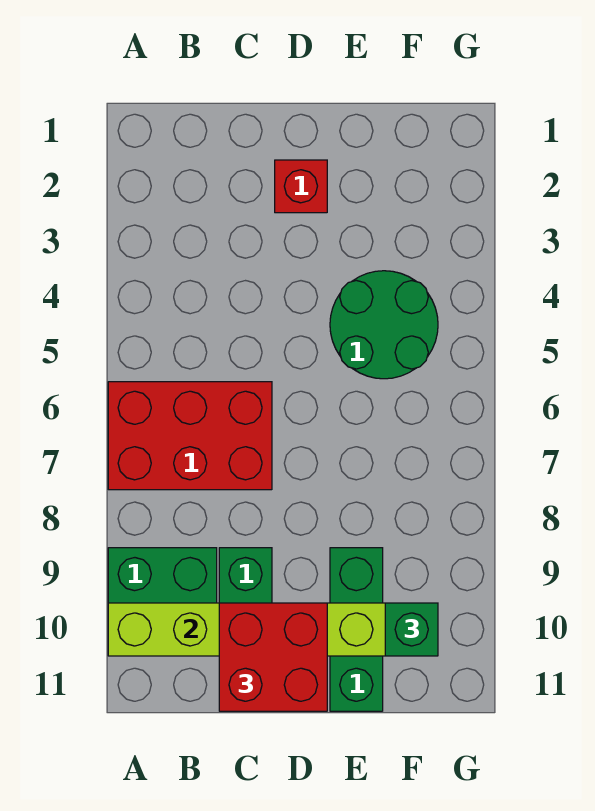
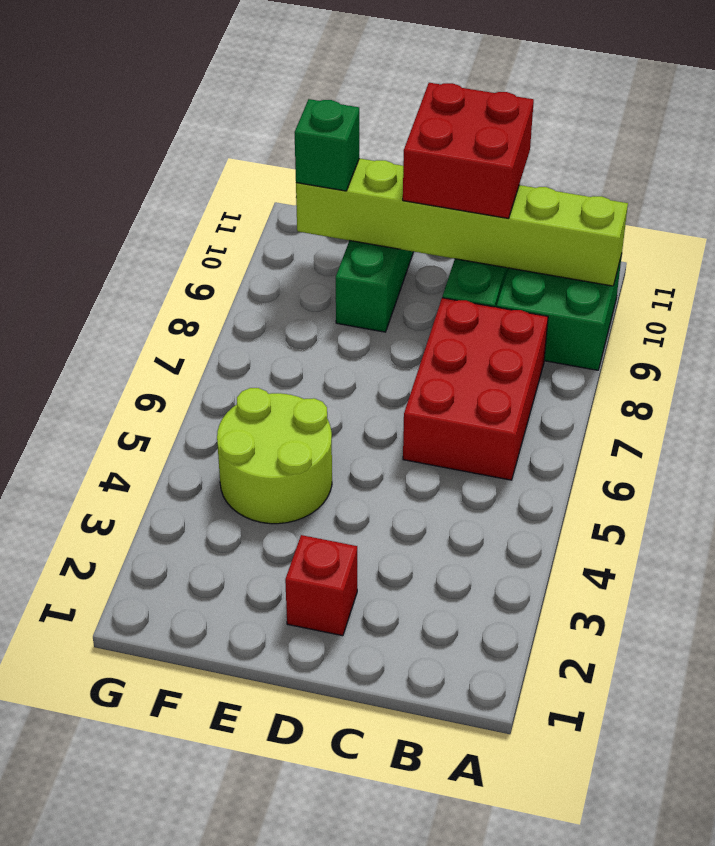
red 2x3 brick [108,382,272,490] -> red 2x3 brick turned to [403,298,548,480]
green 2x2 round brick [330,271,438,379] -> lime 2x2 round brick [217,388,332,524]

